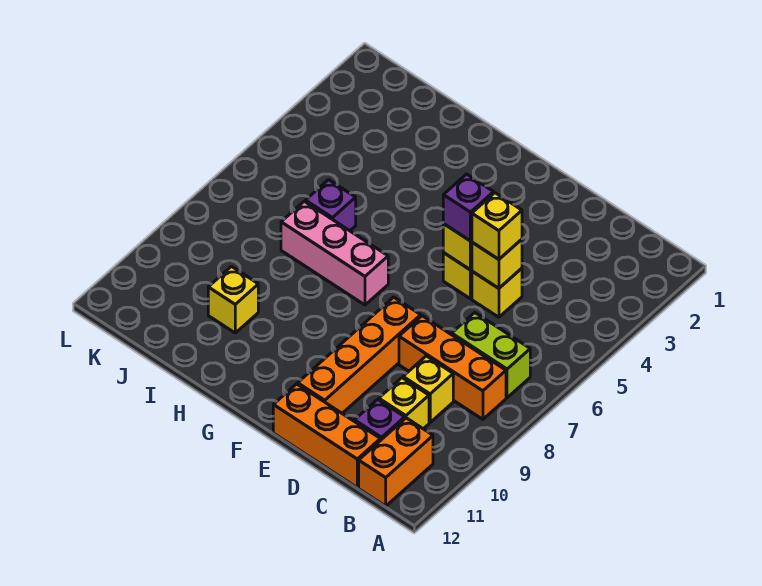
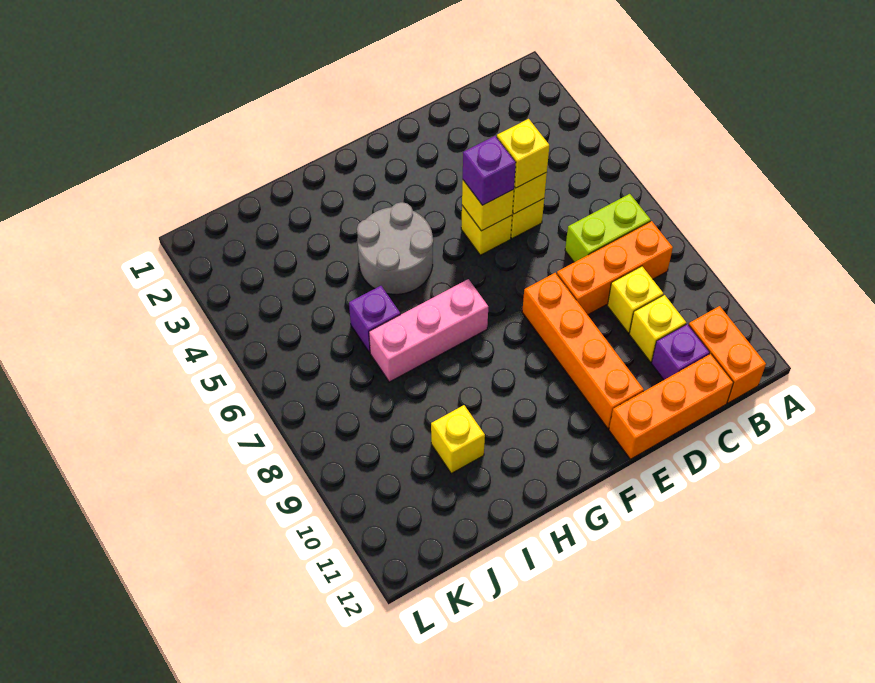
none -> grey 2x2 round brick [357,202,433,294]

